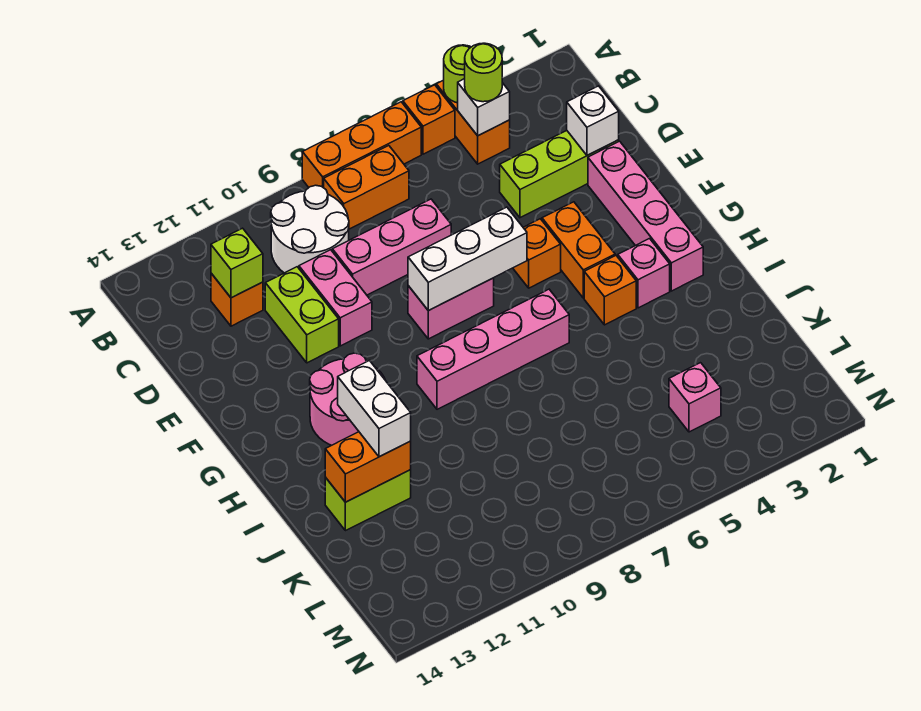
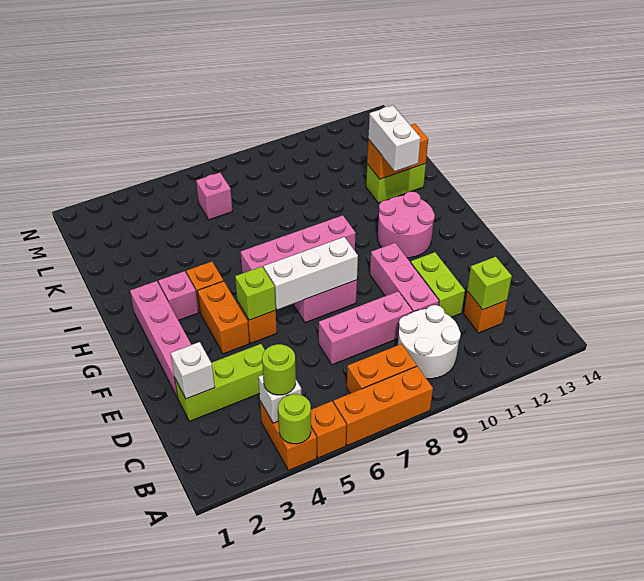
pink 1x2 brick [299,250,372,346] -> pink 1x3 brick [370,243,439,312]
none -> lime 1x1 brick [235,266,276,320]
pink 1x1 brick [669,363,721,432] -> pink 1x1 brick moved to [196,172,232,220]

